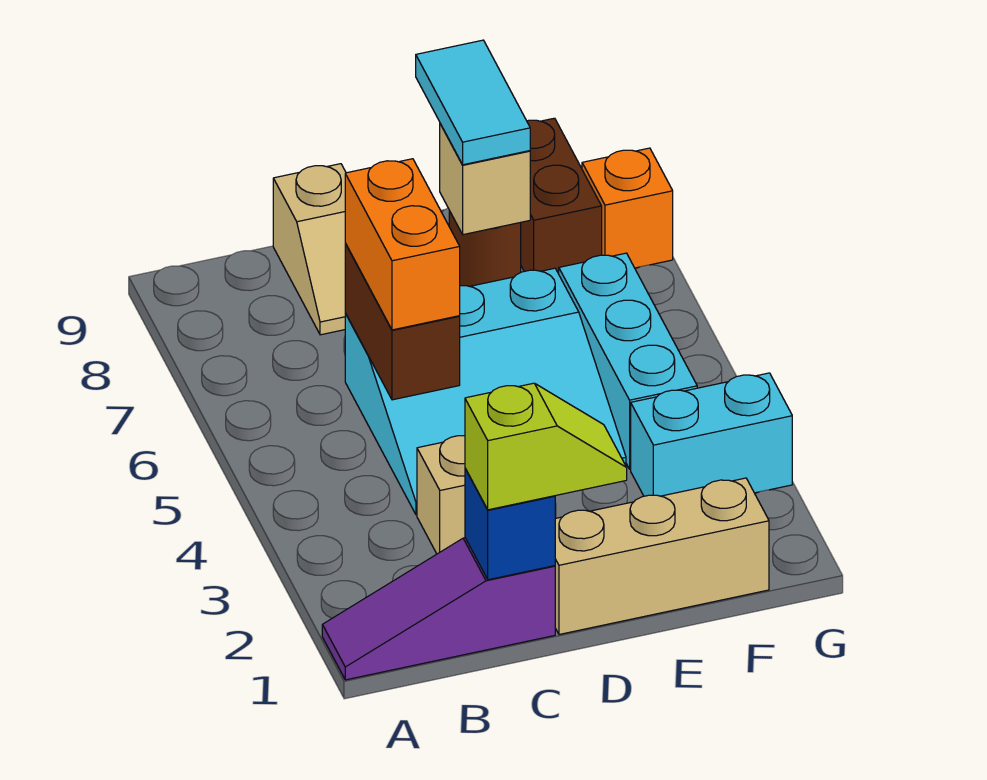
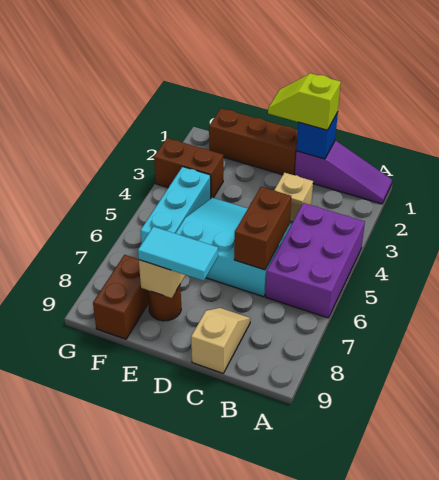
none -> purple 2x3 brick [266,203,365,318]
orange 1x2 brick [345,159,460,330] -> none
tan 1x3 brick [555,478,769,634] -> brown 1x3 brick [209,108,298,175]
cyan 1x2 tile [416,40,530,165] -> cyan 1x2 tile turned to [138,227,218,281]
cyan 1x2 brick [631,373,792,496] -> brown 1x2 brick [154,138,223,198]
orange 1x1 brick [582,148,673,268] -> none

